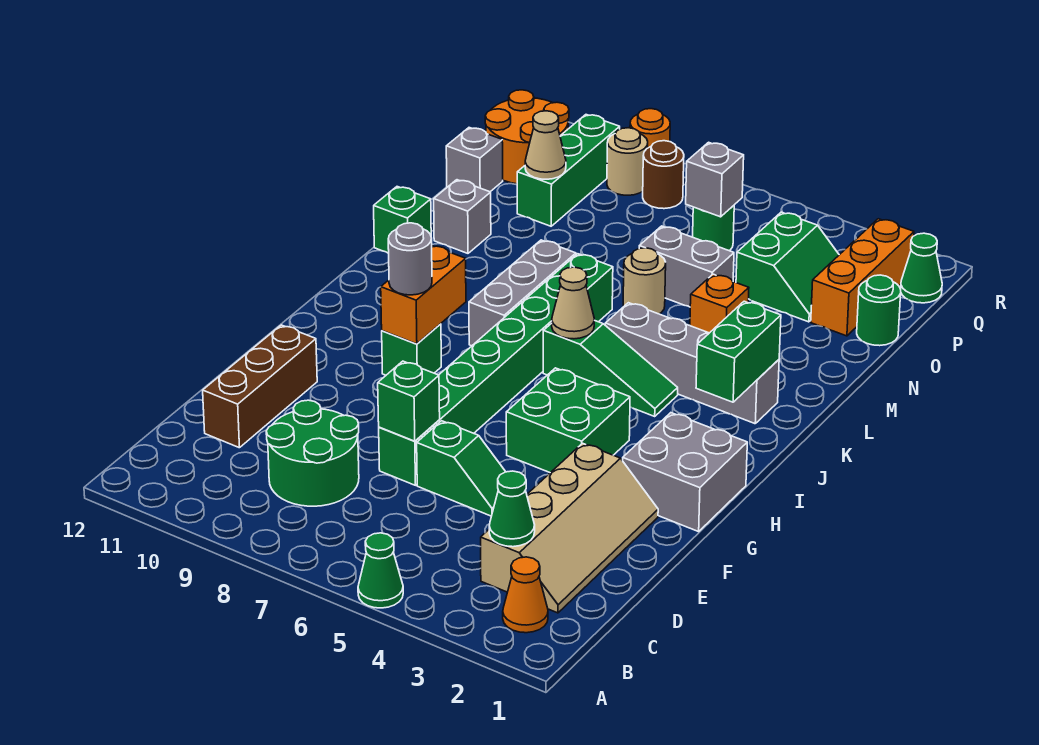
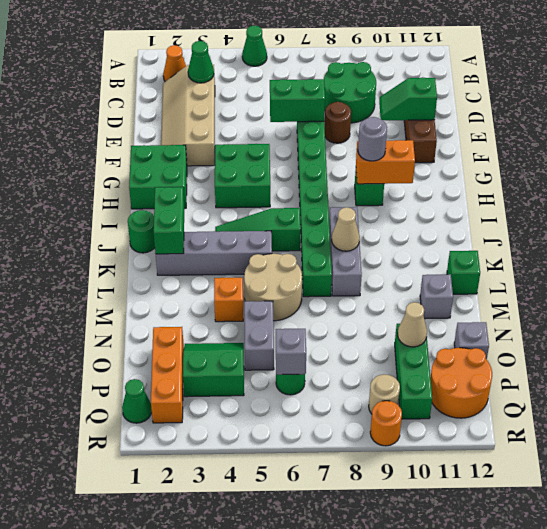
green 1x2 slope [417,421,506,516] -> green 1x2 slope moved to [379,77,437,120]
green 1x1 brick [378,361,440,441] -> green 1x2 brick [270,79,325,122]
grey 2x2 brick [623,413,747,532] -> green 2x2 brick [129,145,187,209]
orange 1x2 brick [381,246,466,344] -> orange 1x2 brick turned to [356,140,415,184]
tan 1x1 cone [552,267,594,339] -> tan 1x1 cone moved to [332,207,360,251]
tan 1x1 round brick [623,248,666,314] -> tan 2x2 round brick [244,254,302,321]
grey 1x2 brick [639,226,734,307] -> grey 1x2 brick turned to [244,301,274,370]
green 1x1 round brick [857,275,901,346] -> green 1x1 round brick moved to [128,210,155,253]
green 2x2 slope [736,212,839,322] -> green 2x2 slope turned to [183,343,244,397]
brown 1x1 round brick [643,141,684,209] -> brown 1x1 round brick moved to [325,102,351,143]

